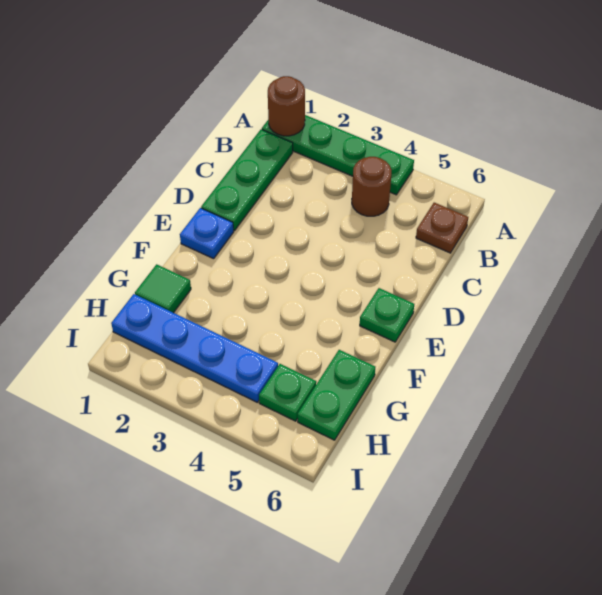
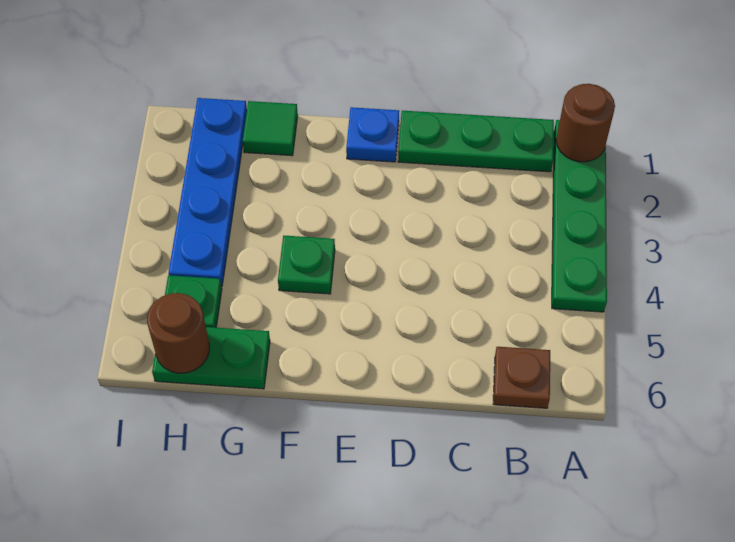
brown 1x1 round brick [352,157,391,216] -> brown 1x1 round brick moved to [147,293,209,373]
green 1x1 plate [360,288,414,342] -> green 1x1 plate moved to [278,236,335,294]

